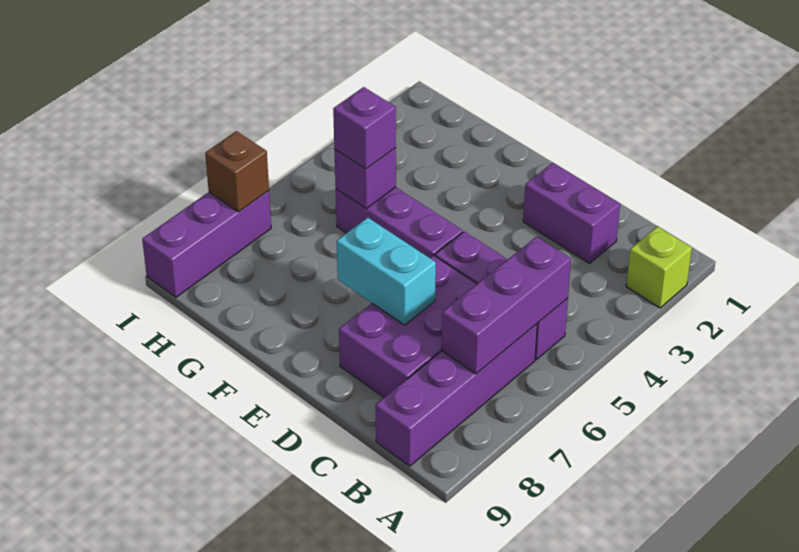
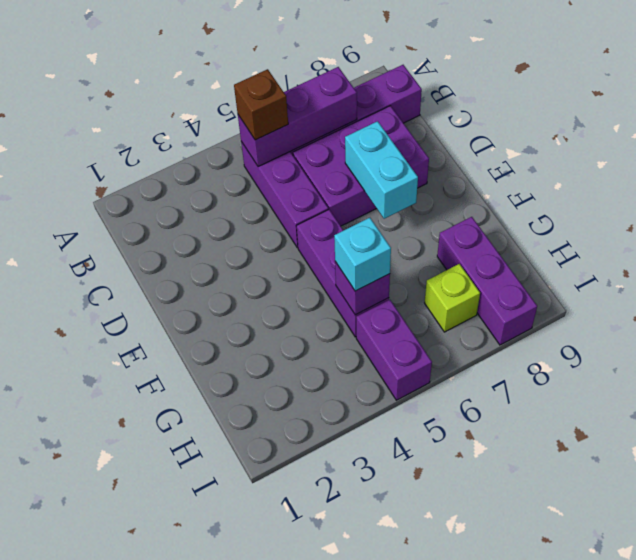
lime 1x1 brick [626,227,692,308] -> lime 1x1 brick moved to [425,264,480,332]
purple 1x2 brick [523,163,620,263] -> purple 1x2 brick moved to [356,300,432,400]
purple 1x1 brick [333,87,396,169] -> cyan 1x1 brick [334,218,391,291]
purple 1x3 brick [142,191,271,297] -> purple 1x3 brick turned to [437,217,537,345]
brown 1x1 brick [205,131,269,212] -> brown 1x1 brick moved to [234,69,288,140]

